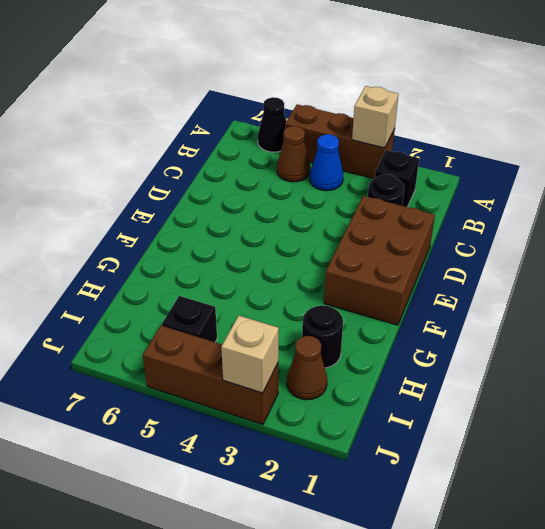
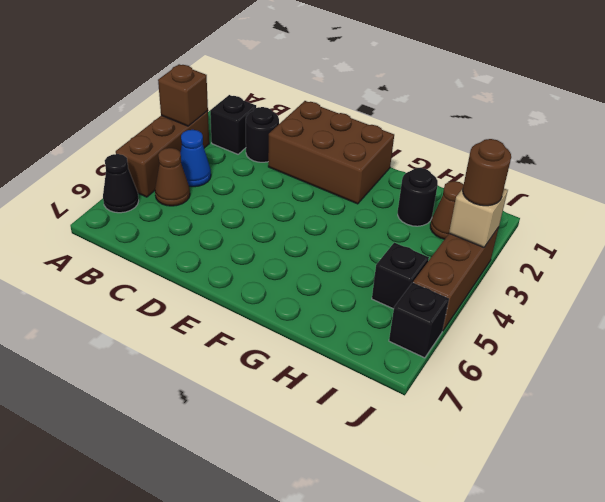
tan 1x1 brick [352,86,398,148] -> brown 1x1 brick [158,64,208,126]
none -> brown 1x1 round brick [463,139,511,206]
none -> black 1x1 brick [389,283,449,358]

